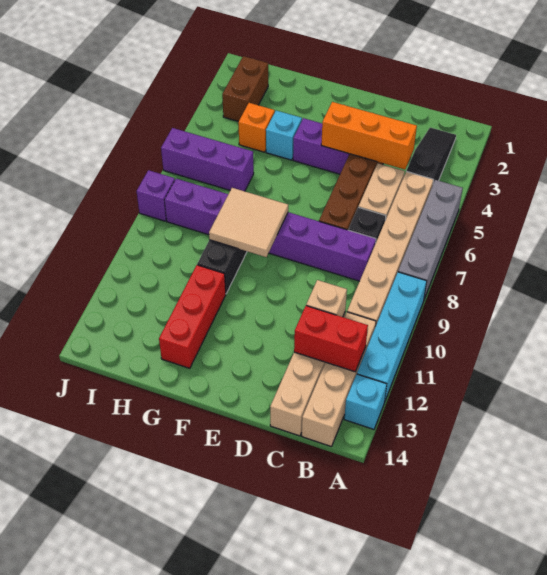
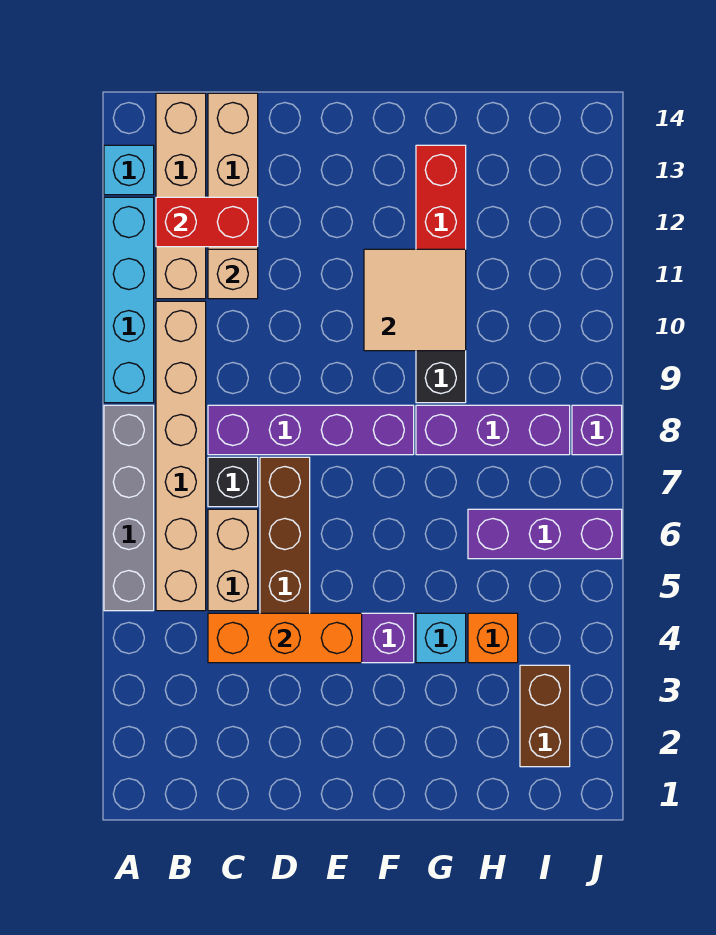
black 1x3 slope [407,128,456,183] -> none
tan 2x2 tile [209,188,288,257] -> tan 2x2 tile moved to [364,249,466,351]

